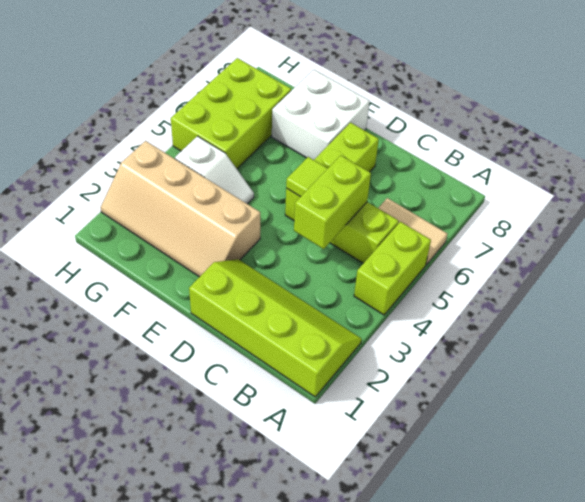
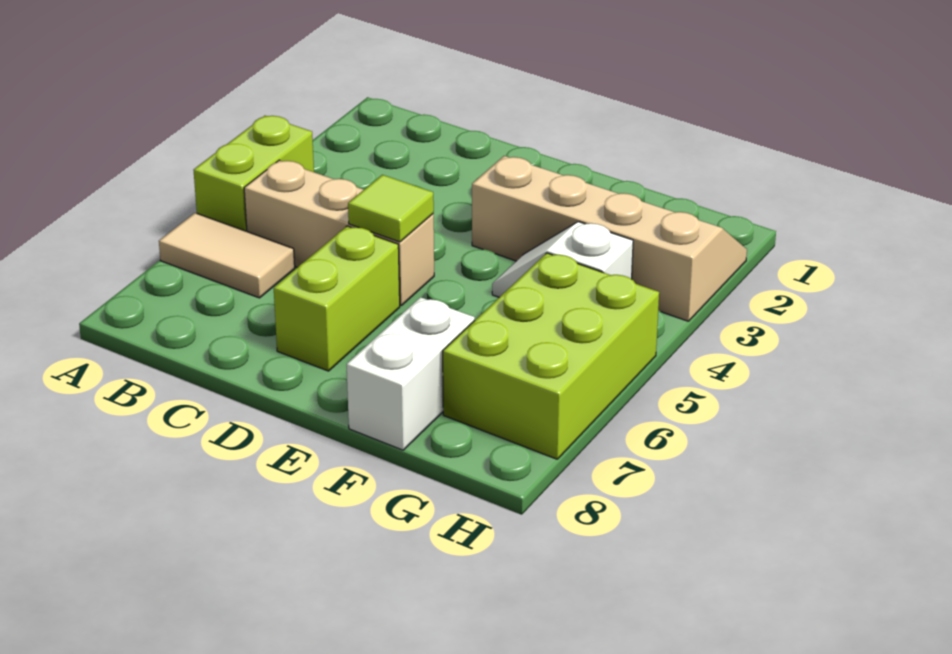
lime 2x4 slope [189,259,361,397] -> none
lime 1x3 brick [285,188,399,263] -> tan 1x3 brick [244,160,434,306]
lime 1x2 brick [294,155,371,249] -> none
white 2x2 brick [272,70,369,160] -> white 1x2 brick [347,297,475,450]

